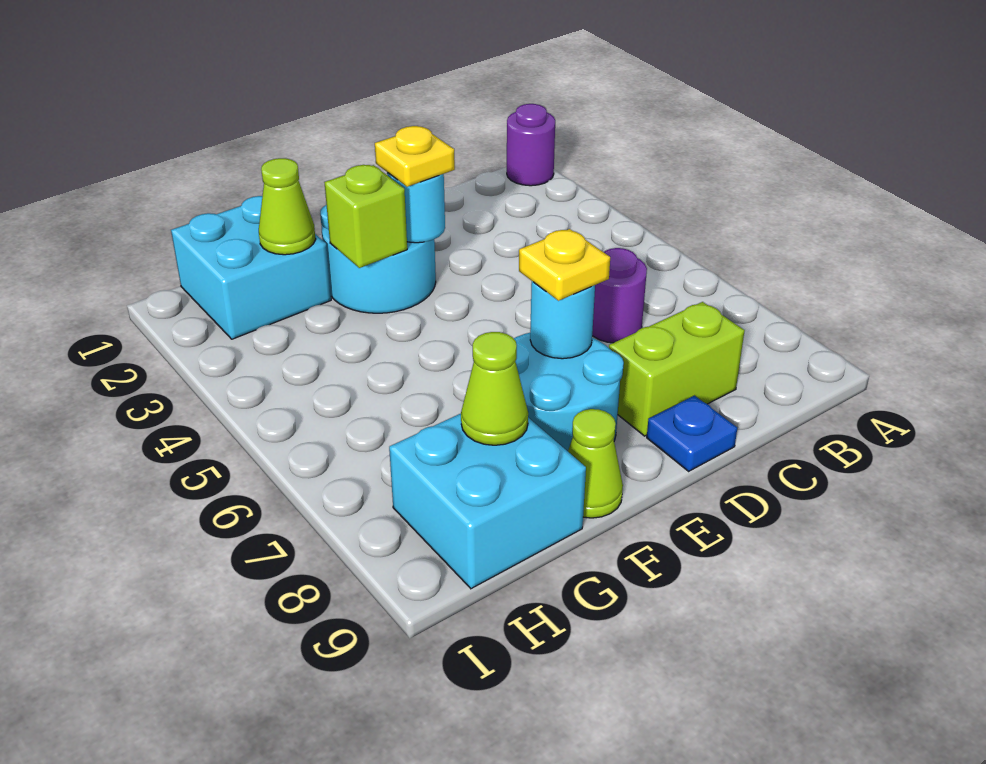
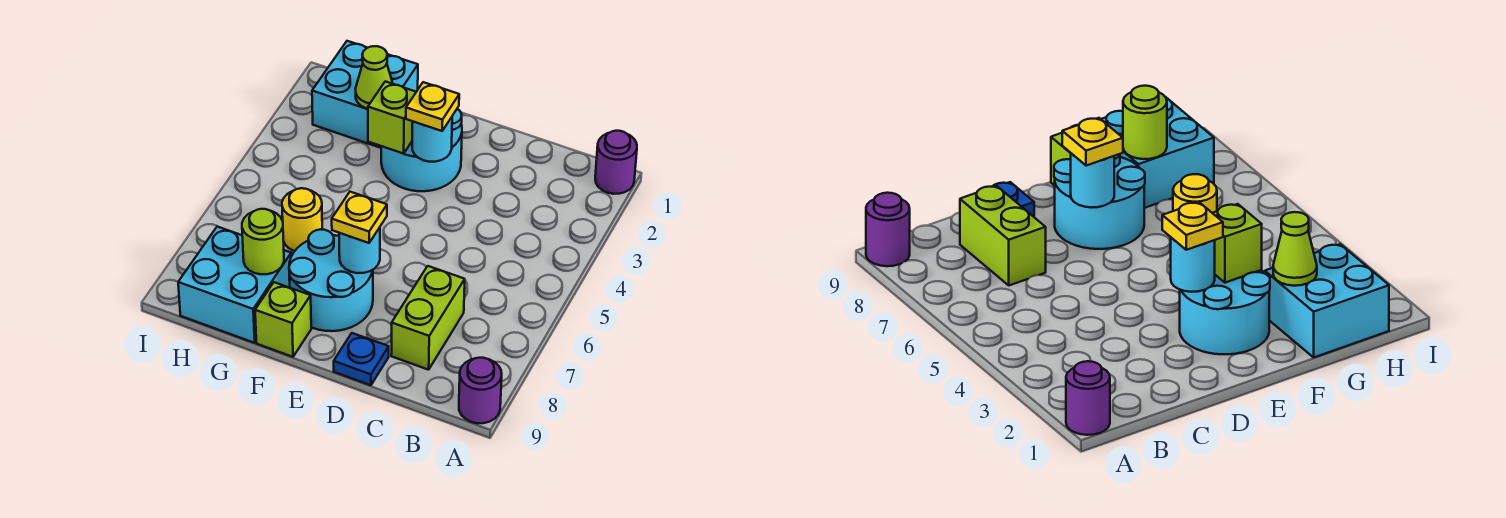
purple 1x1 round brick [592,248,647,343] -> purple 1x1 round brick moved to [459,358,502,423]
lime 1x2 brick [609,302,745,436] -> lime 1x2 brick turned to [391,266,465,370]
lime 1x1 cone [568,409,623,518] -> lime 1x1 brick [255,282,311,357]
none -> yellow 1x1 round brick [282,188,322,251]
lime 1x1 cone [461,332,528,445] -> lime 1x1 round brick [242,209,284,274]

